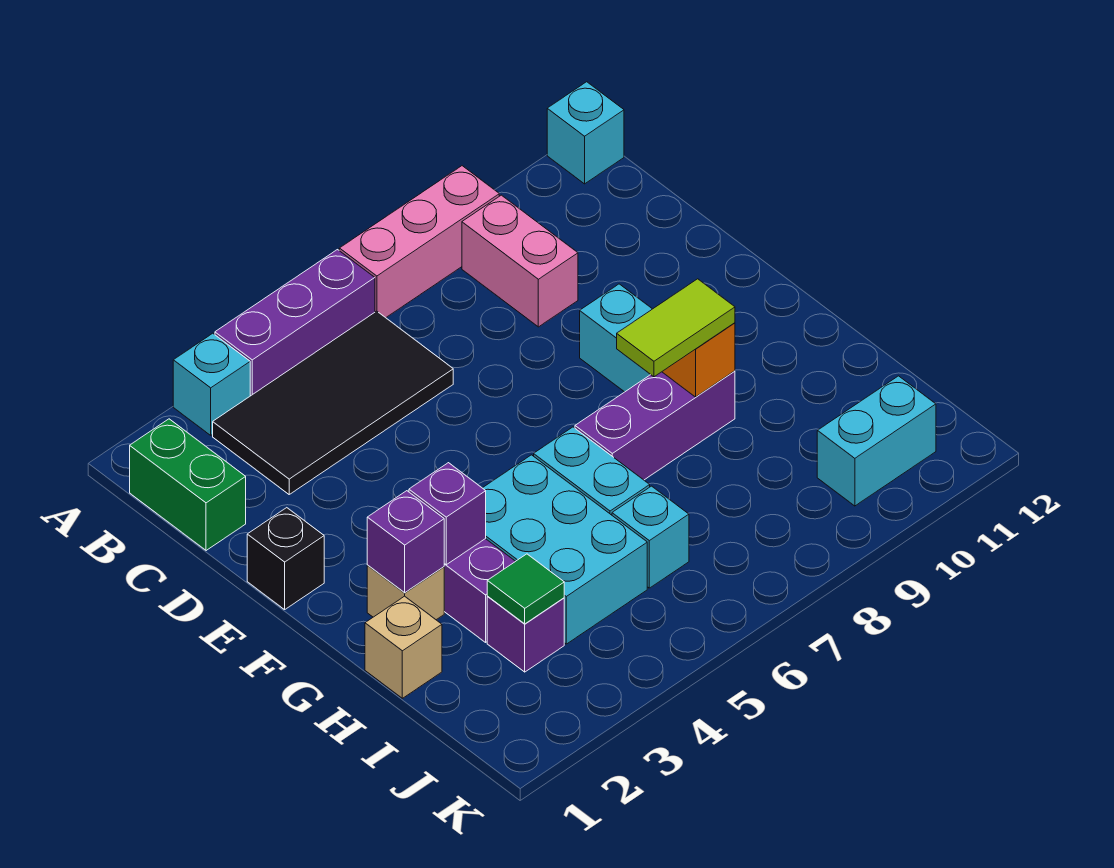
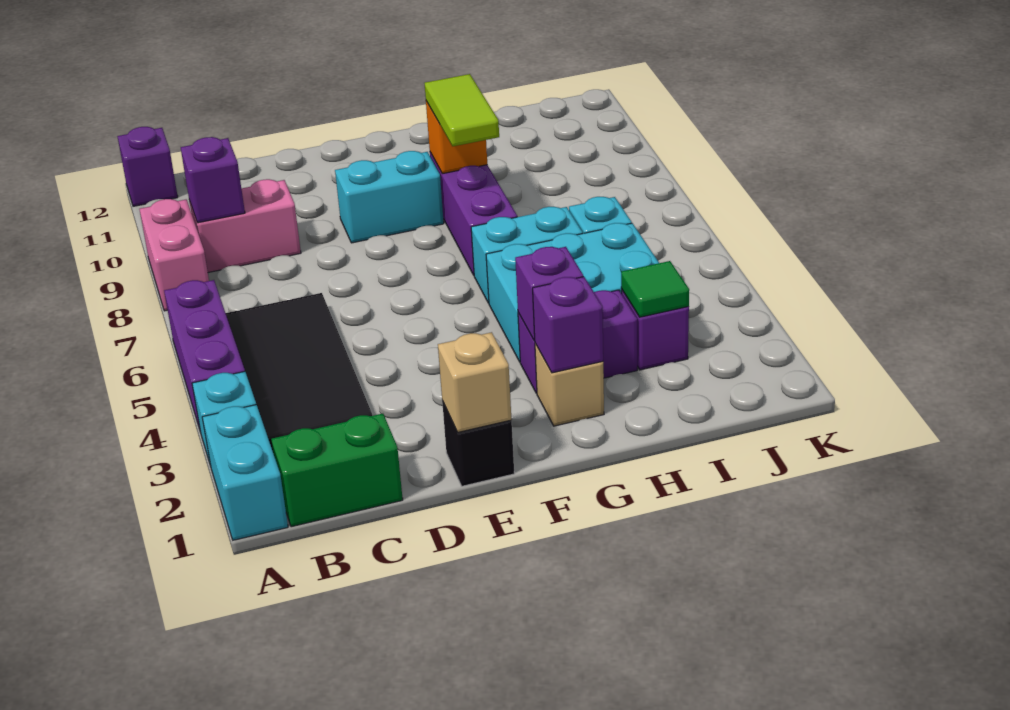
pink 1x3 brick [339,166,499,318] -> pink 1x2 brick [139,199,209,311]
cyan 1x1 brick [547,82,624,184] -> purple 1x1 brick [117,127,178,206]
none -> purple 1x1 brick [181,137,245,223]
tan 1x1 brick [365,596,442,698] -> tan 1x1 brick moved to [438,332,512,432]
cyan 1x2 brick [817,376,936,506] -> cyan 1x2 brick moved to [202,405,288,540]

